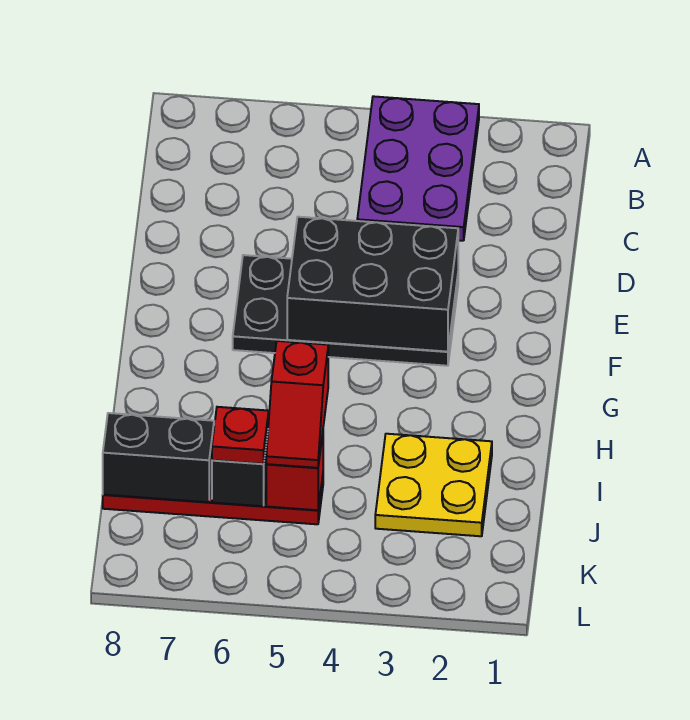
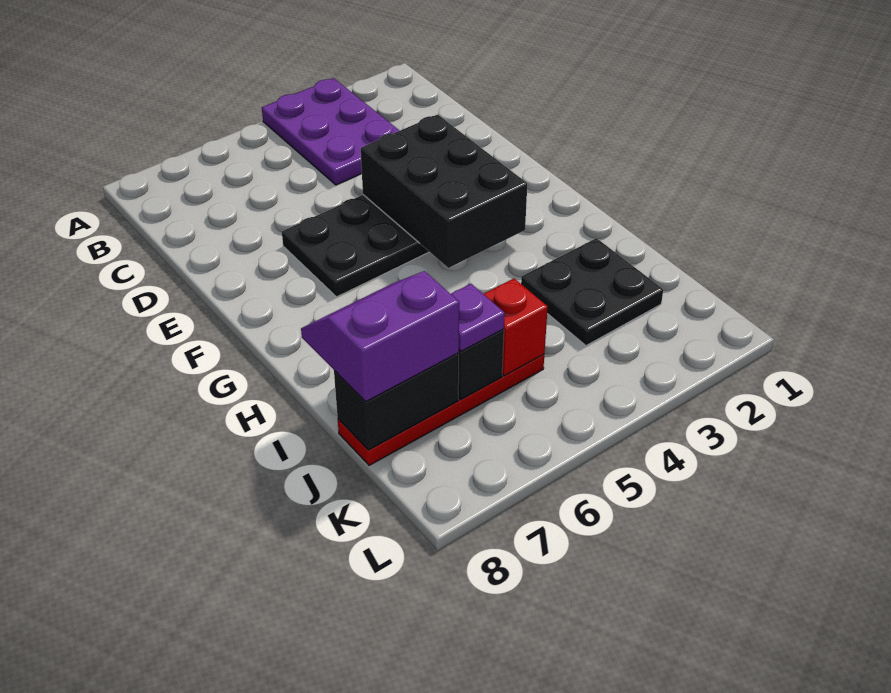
black 2x3 brick [287,217,458,352] -> black 2x3 brick turned to [361,115,527,268]
yellow 2x2 plate [375,434,492,536] -> black 2x2 plate [521,238,663,346]
red 1x2 slope [266,341,328,468] -> none
none -> purple 2x2 slope [301,271,459,401]
red 1x1 plate [212,407,269,464] -> purple 1x1 plate [451,284,505,351]

